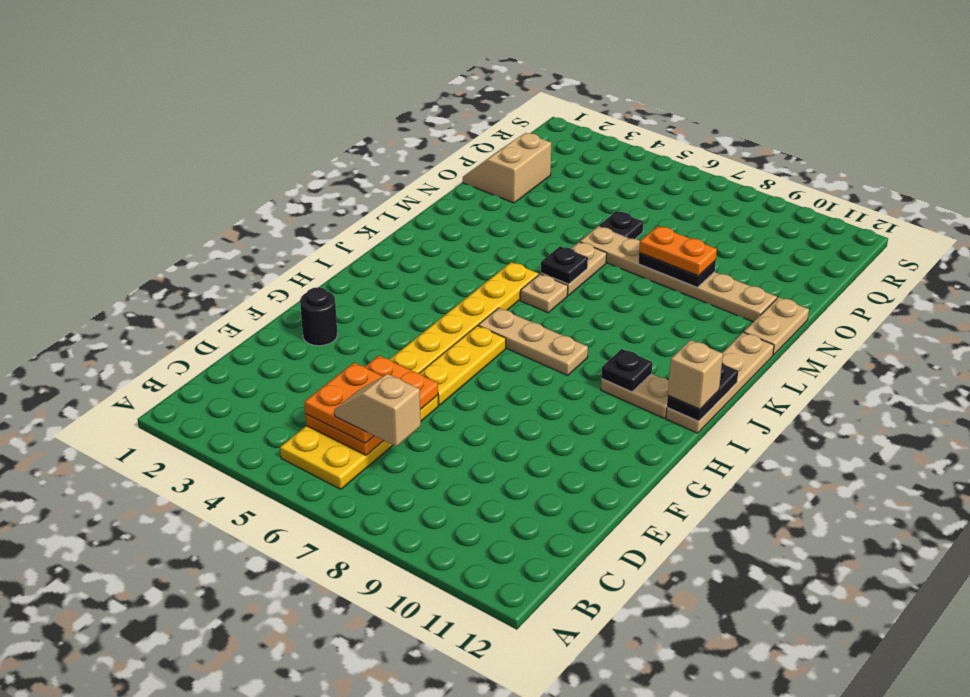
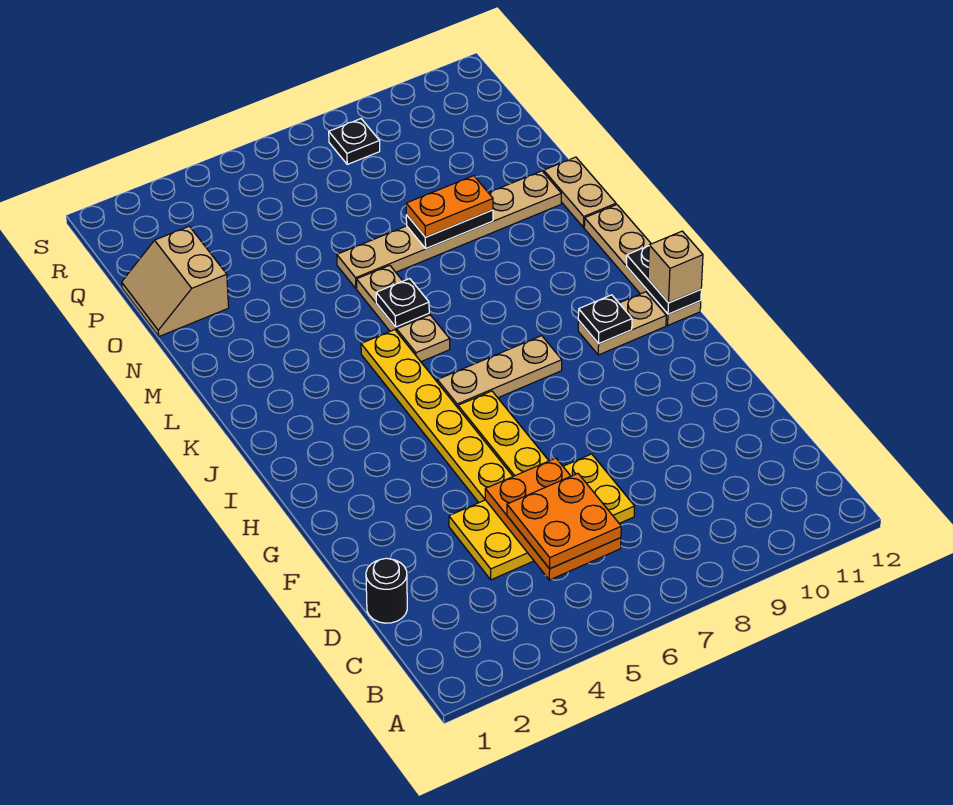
yellow 2x4 plate [280,395,438,489] -> yellow 2x4 plate turned to [449,454,635,580]
tan 1x2 slope [334,374,421,447] -> none
black 1x1 round brick [300,287,337,346] -> black 1x1 round brick moved to [366,558,407,623]
black 1x1 plate [599,211,643,239] -> black 1x1 plate moved to [329,119,380,164]

